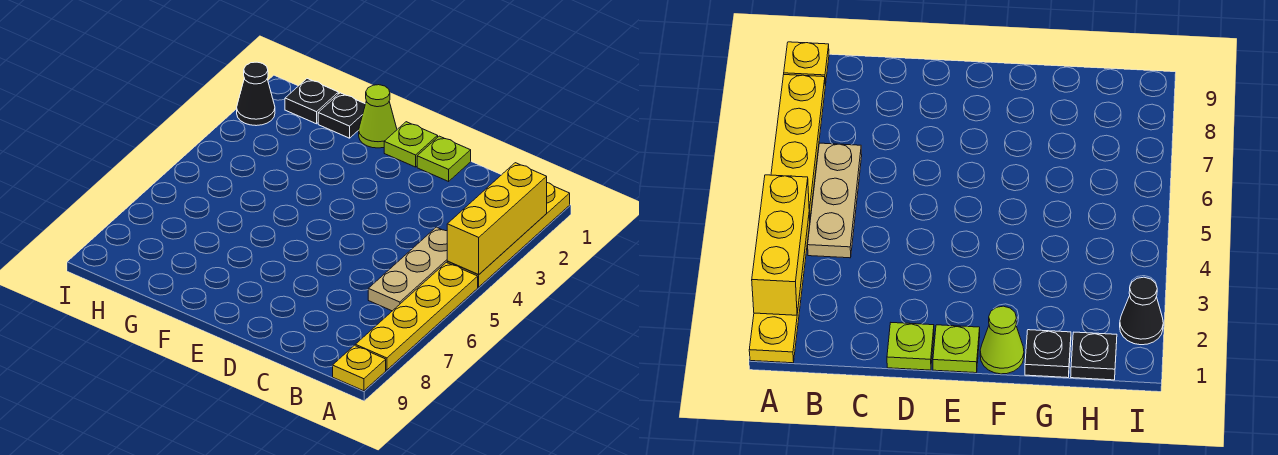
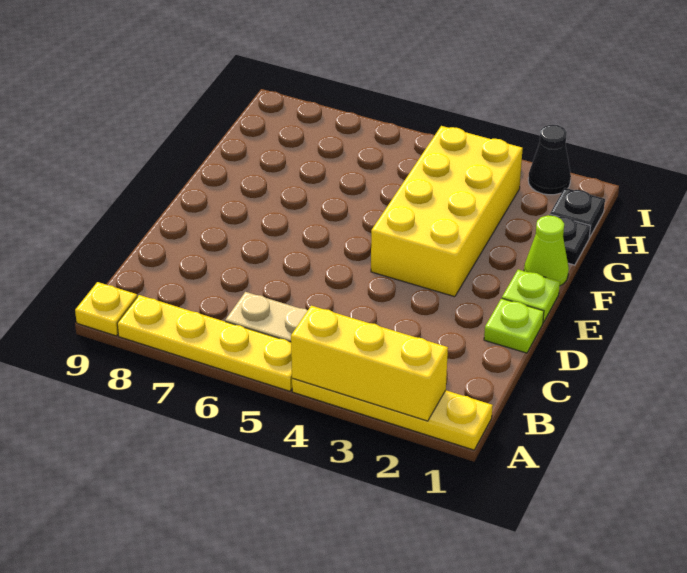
none -> yellow 2x4 brick [371,126,523,297]

